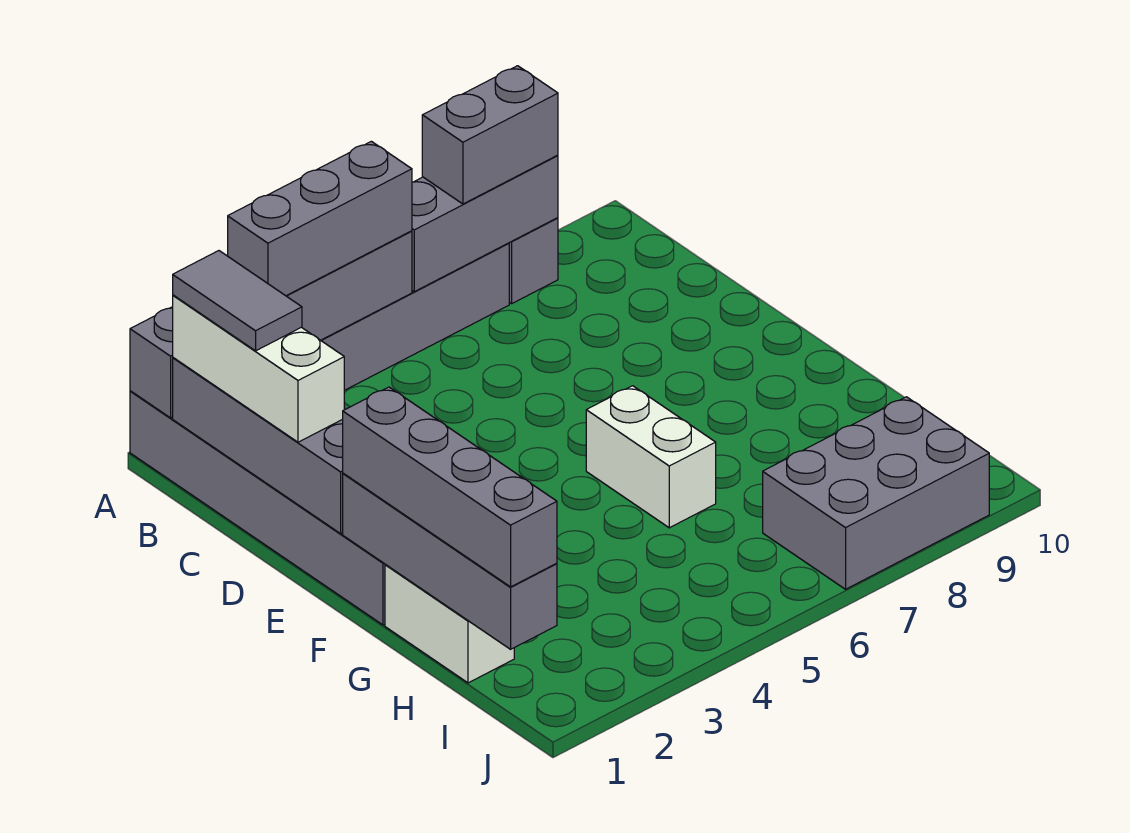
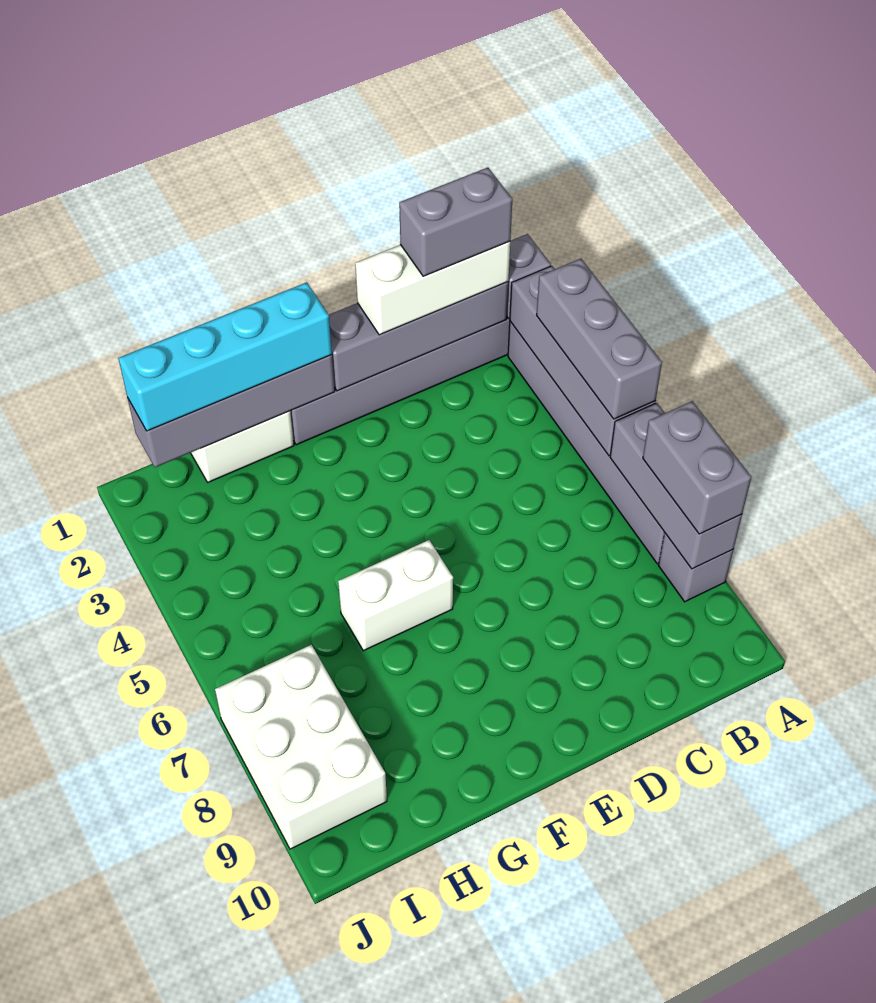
grey 1x2 tile [173,251,302,351] -> grey 1x2 brick [399,168,512,276]
grey 1x4 brick [343,387,557,587] -> cyan 1x4 brick [119,282,332,431]
grey 2x3 brick [763,397,989,589] -> white 2x3 brick [215,645,387,849]

